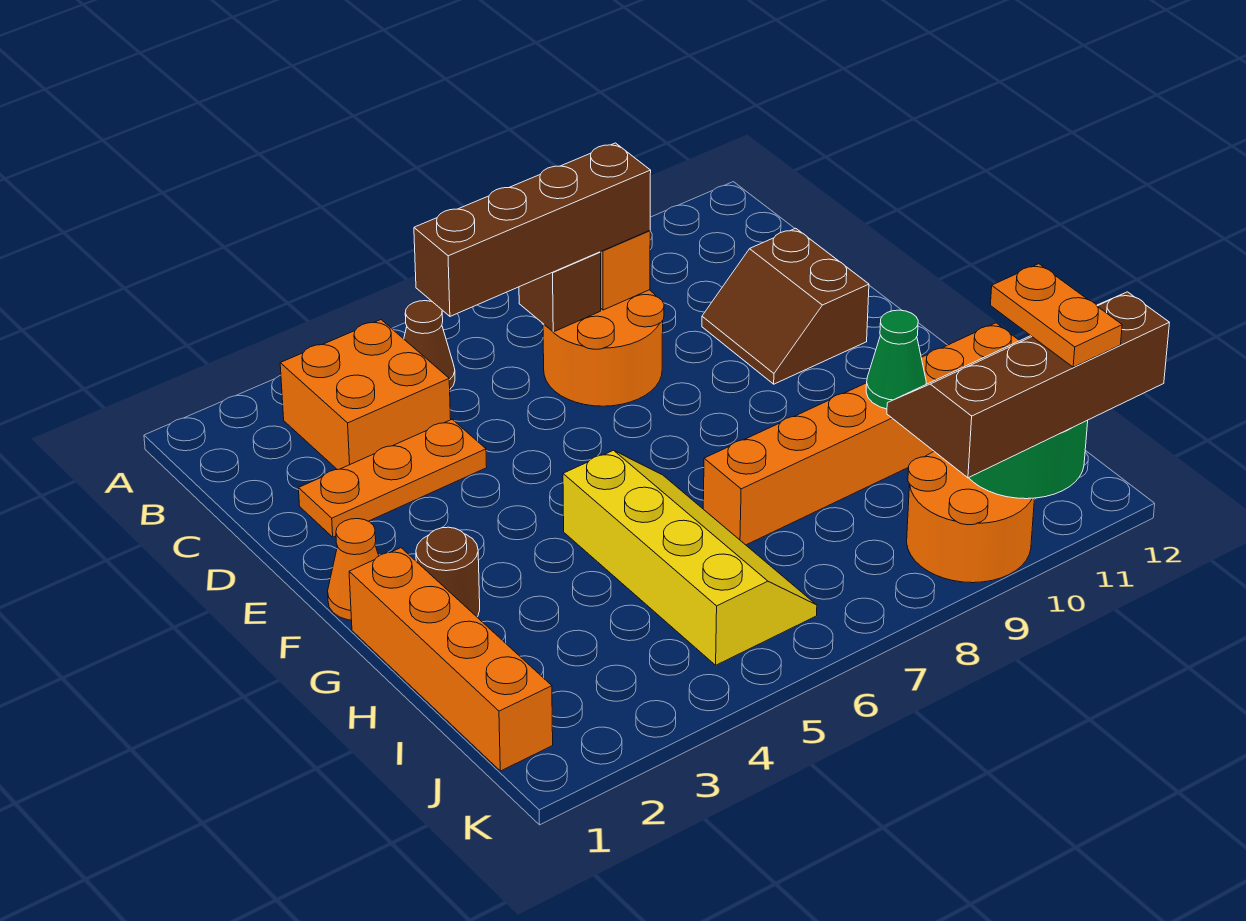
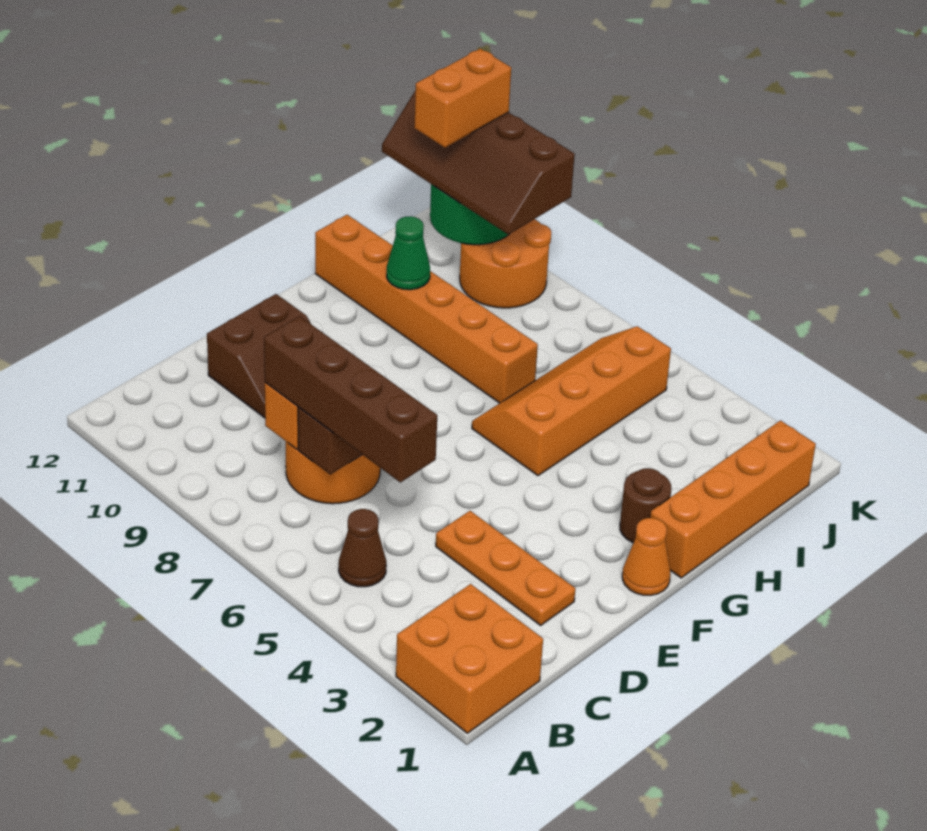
orange 2x2 brick [280,320,451,470] -> orange 2x2 brick moved to [396,584,543,733]
yellow 2x4 slope [563,450,817,665] -> orange 2x4 slope [472,326,671,476]
orange 1x2 plate [991,264,1122,367] -> orange 1x2 brick [414,49,511,148]

